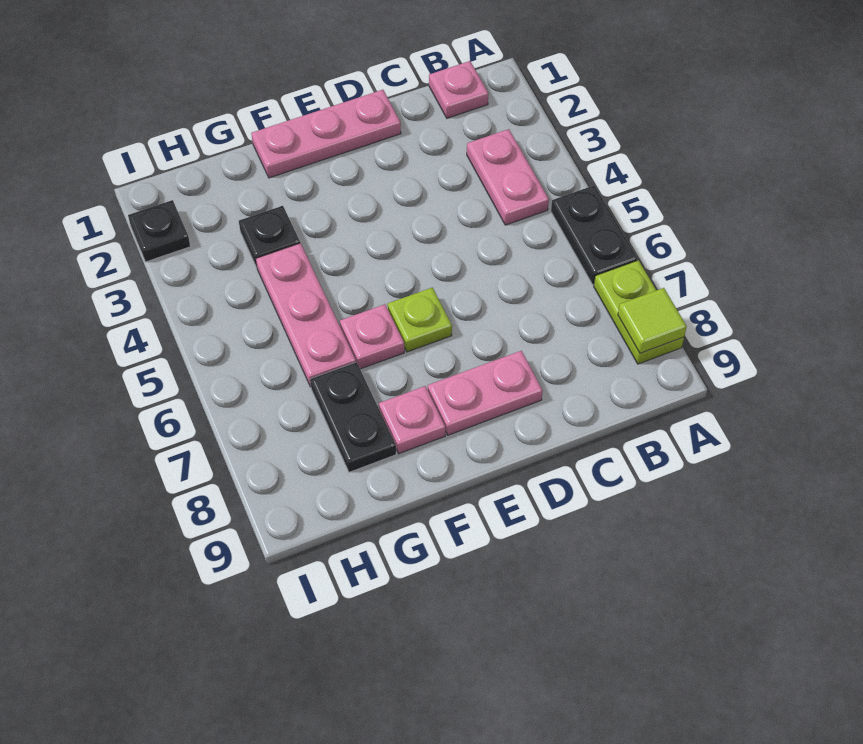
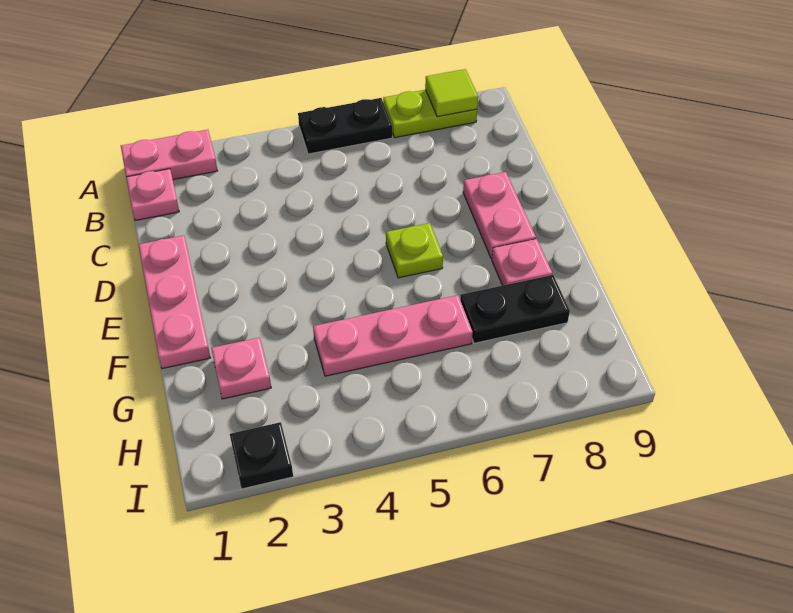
pink 1x2 plate [467,129,549,225] -> pink 1x2 plate moved to [121,130,217,180]
pink 1x1 plate [340,304,404,369] -> pink 1x1 plate moved to [211,337,271,399]
black 1x1 plate [239,206,300,267] -> none

